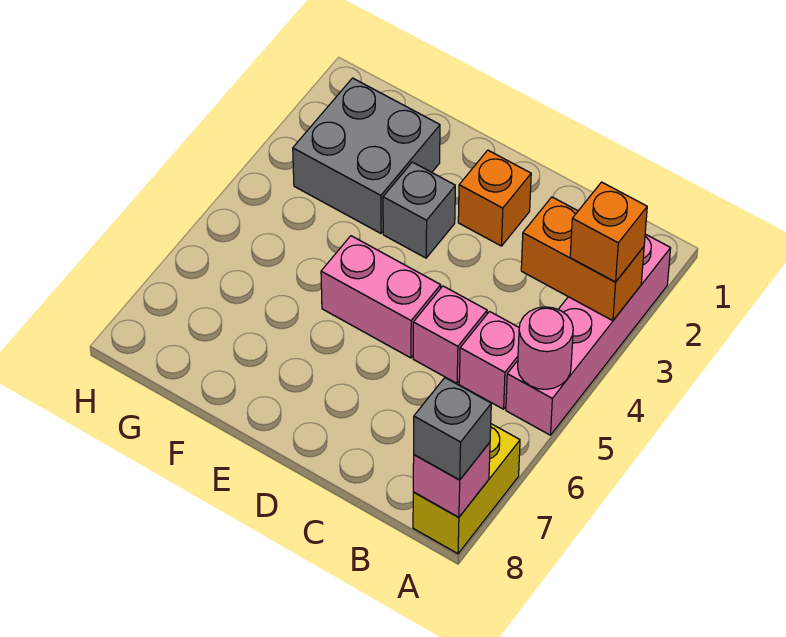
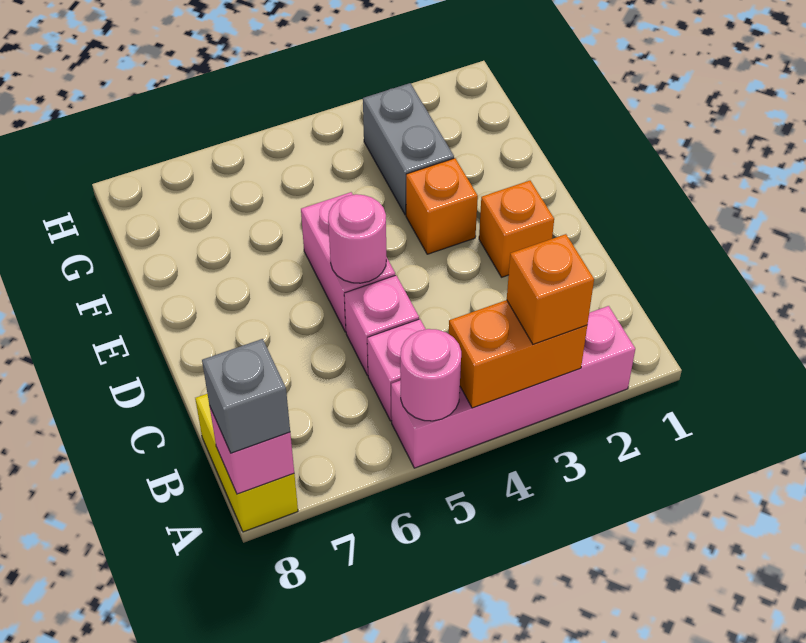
orange 1x2 brick [521,197,644,321] -> orange 1x2 brick turned to [449,300,587,408]
yellow 1x2 brick [413,424,520,554] -> yellow 1x2 brick turned to [195,394,298,532]
none -> pink 1x1 round brick [328,194,386,283]
grey 1x1 brick [383,162,455,258] -> orange 1x1 brick [406,158,478,254]
grey 2x2 brick [293,78,440,233] -> grey 1x2 brick [363,83,454,215]

